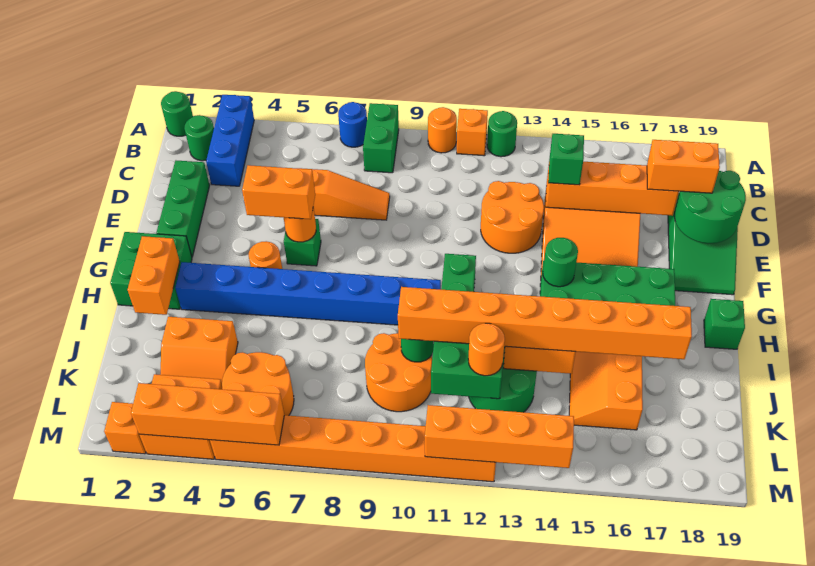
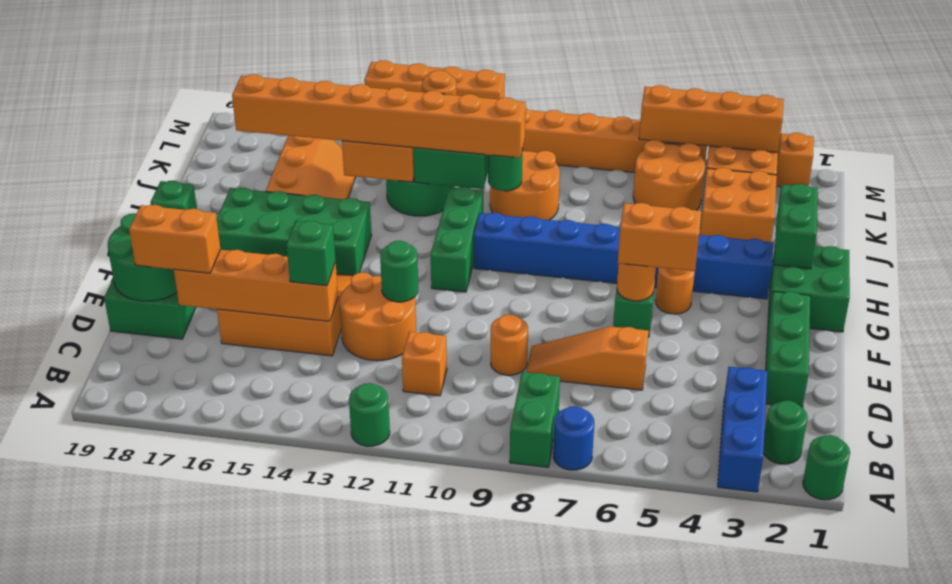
orange 1x1 round brick [428,107,457,153] -> orange 1x1 round brick moved to [491,314,528,375]
orange 1x1 brick [457,109,488,156] -> orange 1x1 brick moved to [402,332,447,396]
green 1x1 round brick [543,238,578,287] -> green 1x1 round brick moved to [380,241,418,302]
orange 1x2 brick [127,236,180,315] -> green 1x2 brick [774,184,818,269]
orange 2x2 slope [161,317,238,382] -> orange 2x2 brick [700,168,777,242]

